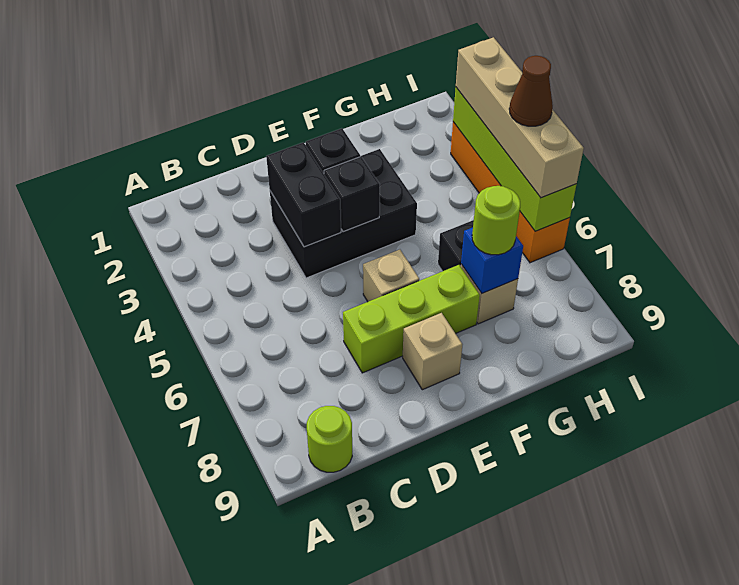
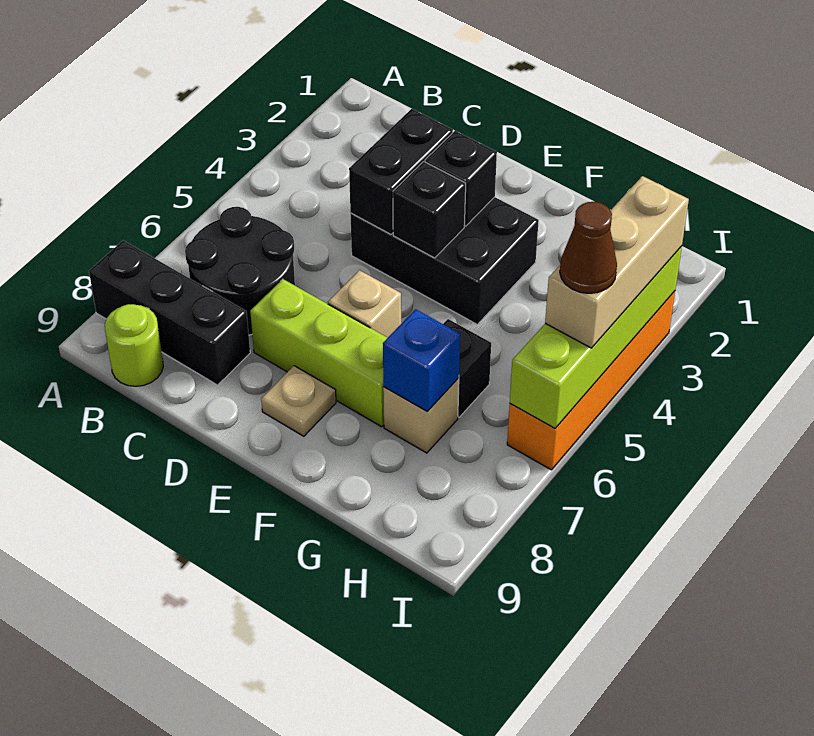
none -> black 1x3 brick [89,240,250,385]
none -> black 2x2 round brick [185,207,295,335]
tan 1x1 brick [403,313,462,390] -> tan 1x1 plate [261,366,336,436]
lime 1x1 round brick [472,186,520,255] -> none
tan 1x4 brick [456,37,584,198] -> tan 1x3 brick [545,176,689,348]

